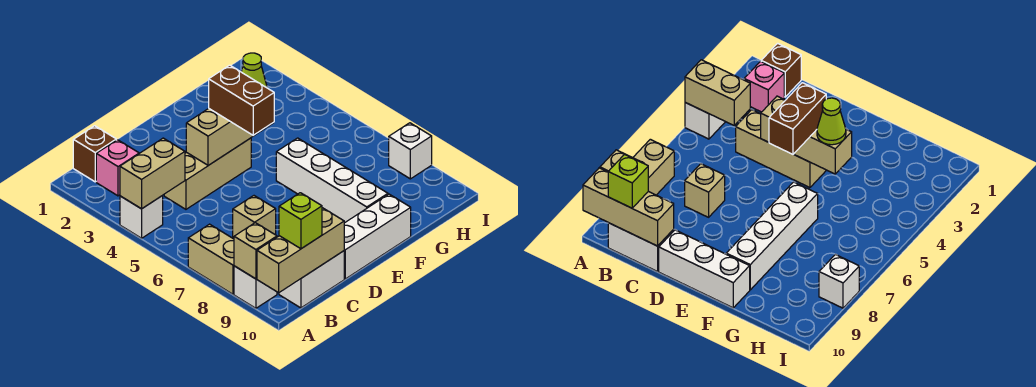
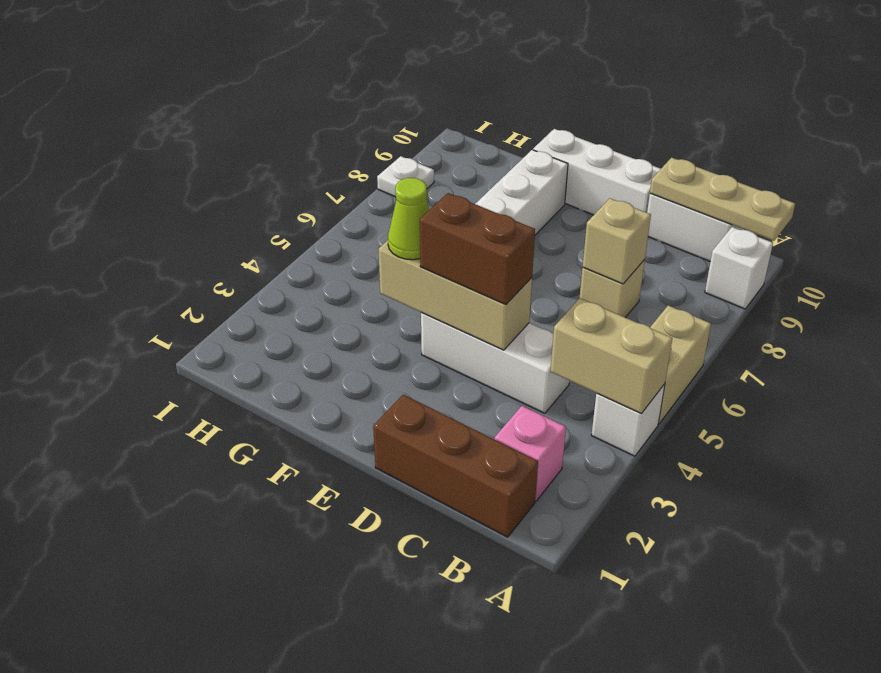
tan 1x2 brick [188,224,234,294] -> tan 1x2 brick moved to [650,305,711,424]
tan 1x1 brick [234,223,277,279] -> tan 1x1 brick moved to [583,198,651,284]
tan 1x3 brick [257,208,344,293] -> tan 1x3 plate [650,158,795,241]
brown 1x1 brick [73,126,116,182] -> brown 1x3 brick [373,395,538,537]
lime 1x1 brick [279,193,322,249] -> none
tan 1x3 brick [164,138,251,209] -> white 1x3 brick [421,312,569,413]
brown 1x2 brick [209,65,274,135] -> brown 1x2 brick turned to [420,193,535,305]
white 1x1 brick [389,123,432,179] -> white 1x1 plate [377,156,434,197]

